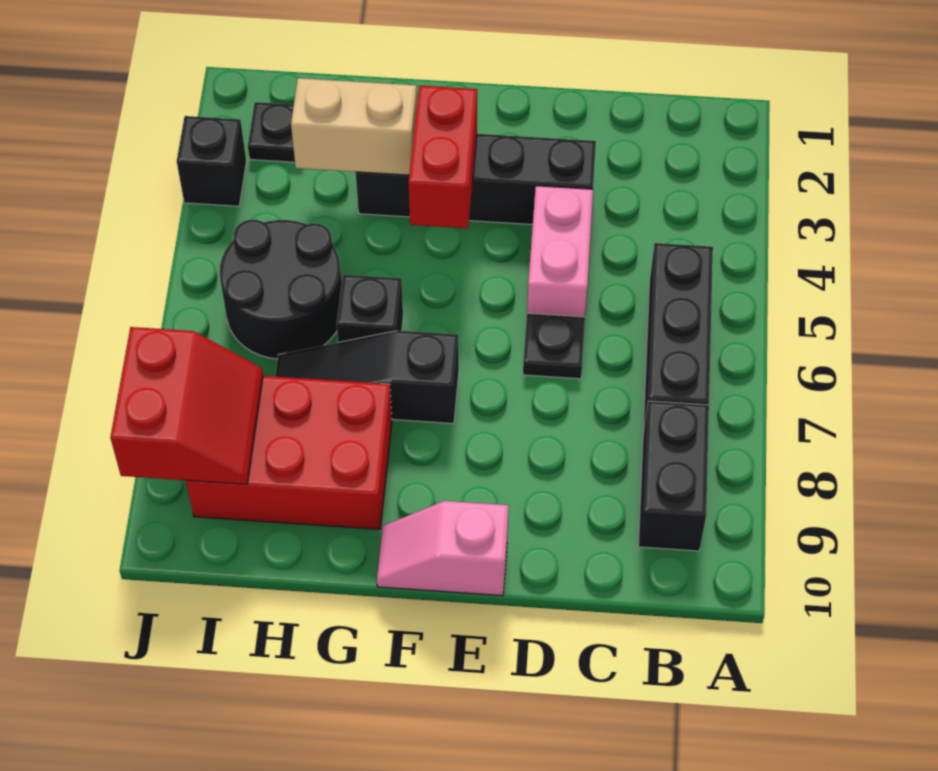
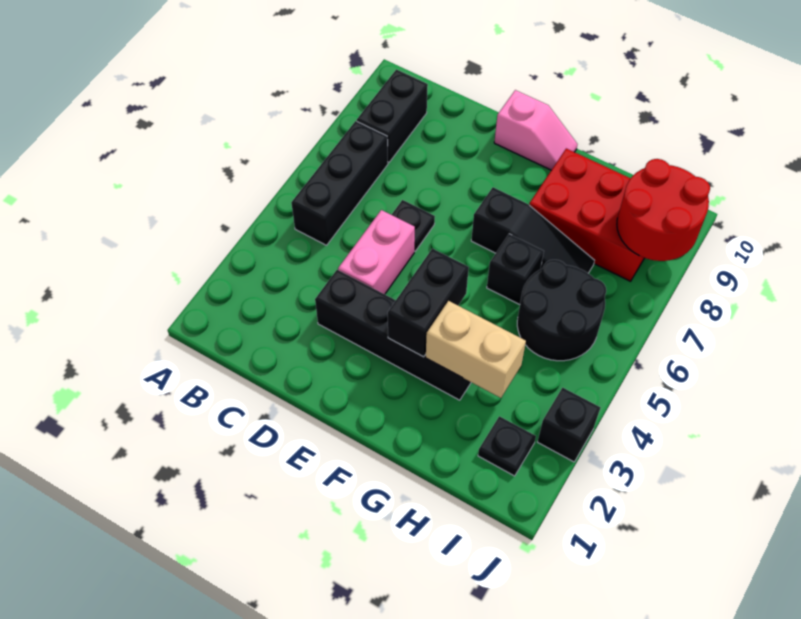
red 1x2 brick [409,85,477,228] -> black 1x2 brick [388,249,469,357]
red 2x2 slope [110,327,263,484] -> red 2x2 round brick [617,159,710,261]

